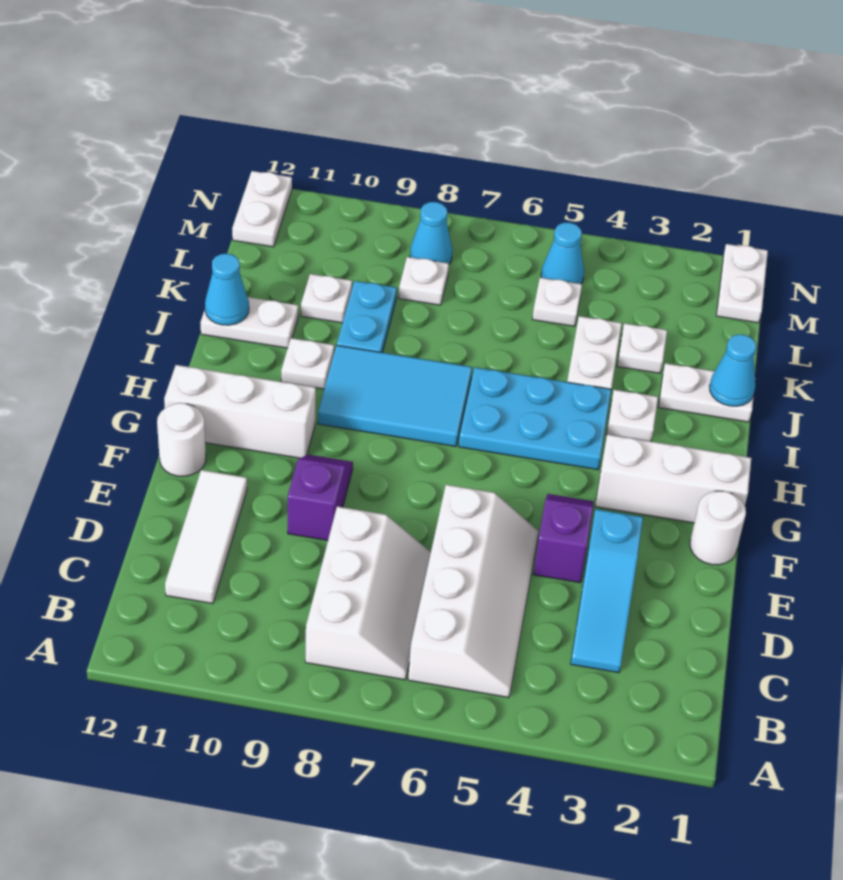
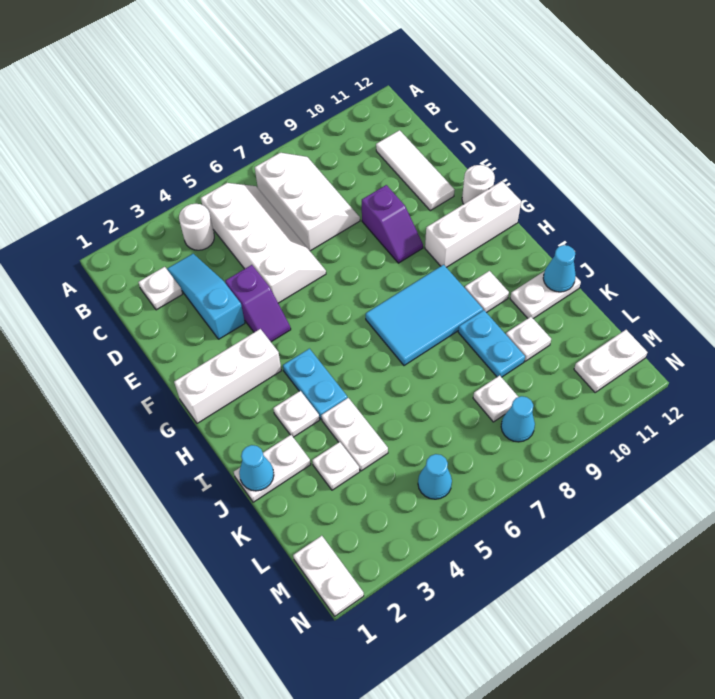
white 2x4 slope [408,485,538,698] -> white 2x4 slope turned to [201,183,326,303]
white 2x3 slope [305,507,431,680] -> white 2x3 slope turned to [255,153,360,251]
white 1x1 round brick [690,491,746,565] -> white 1x1 round brick moved to [179,204,214,250]
cyan 2x3 plate [459,368,611,470] -> cyan 1x2 plate [283,349,347,419]
white 1x1 plate [532,278,582,326] -> white 1x1 plate moved to [138,267,182,310]
white 1x2 plate [232,171,292,247] -> white 1x2 plate turned to [574,330,647,392]

